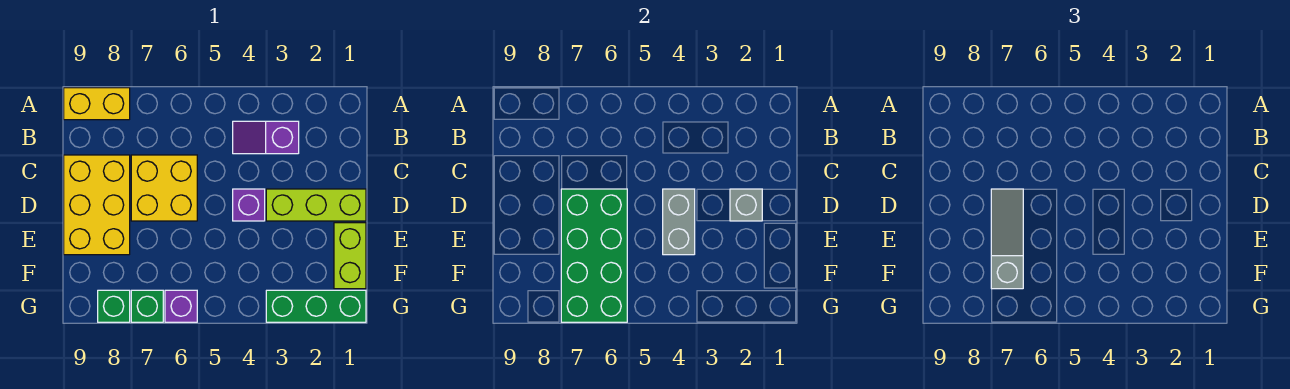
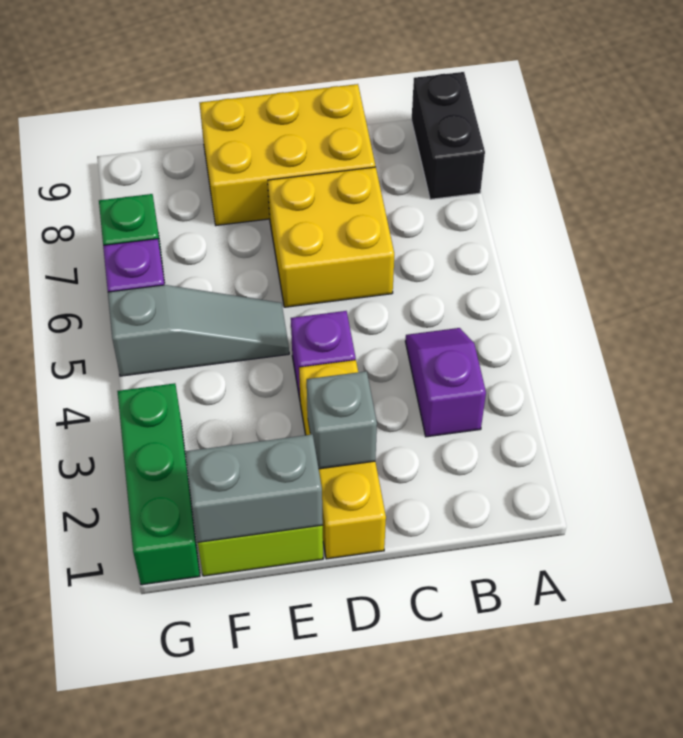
yellow 1x2 brick [64,88,130,120] -> black 1x2 brick [411,72,485,199]
lime 1x3 brick [266,189,366,221] -> yellow 1x3 brick [299,360,386,559]
grey 1x2 brick [663,189,695,255] -> grey 1x2 brick moved to [185,434,323,542]
green 2x4 brick [561,189,627,322] -> none
grey 1x3 slope [991,189,1023,289] -> grey 1x3 slope moved to [108,285,289,376]
green 1x1 brick [98,290,130,322] -> none

